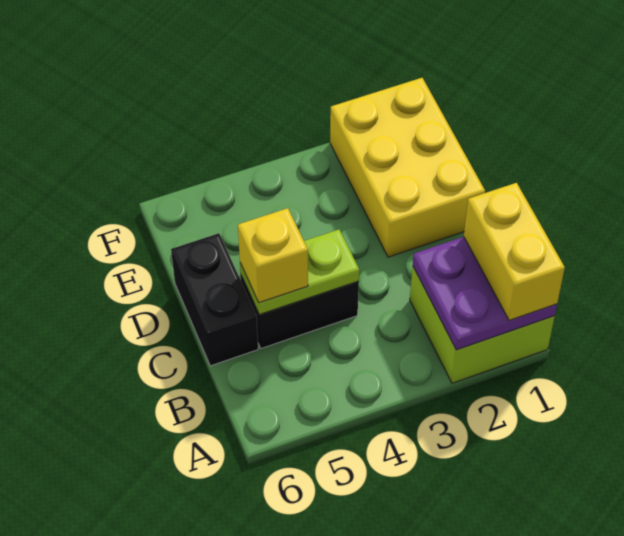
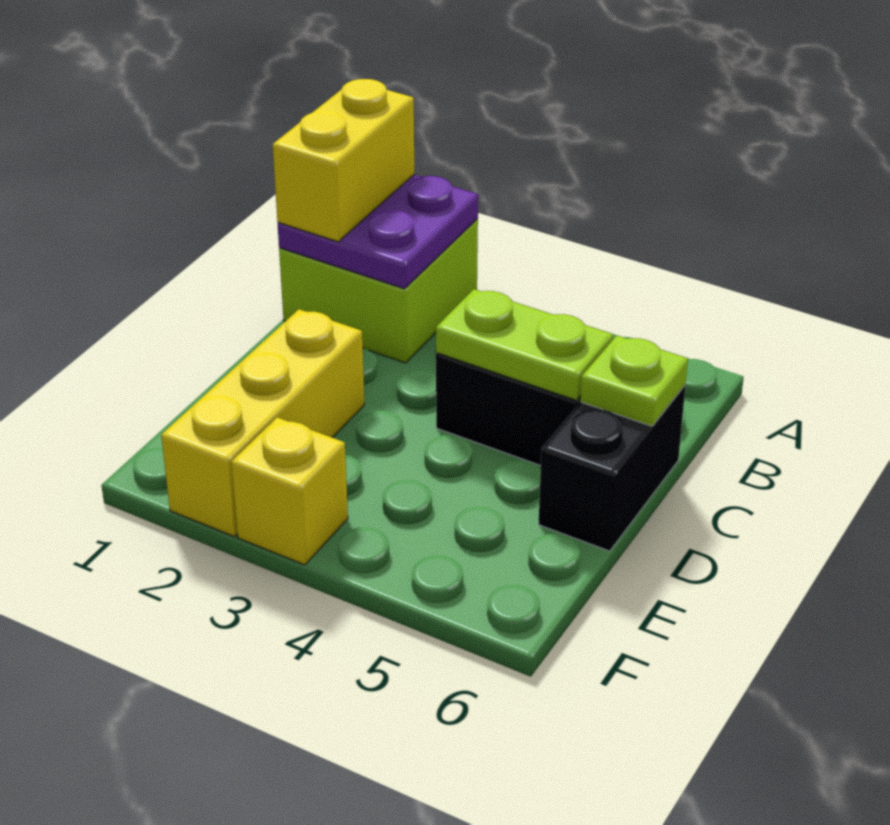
yellow 1x1 brick [238,208,308,303] -> yellow 1x1 brick moved to [231,417,348,565]
none -> lime 1x1 plate [580,335,688,426]
yellow 2x3 brick [330,78,485,257] -> yellow 1x3 brick [161,309,364,537]

